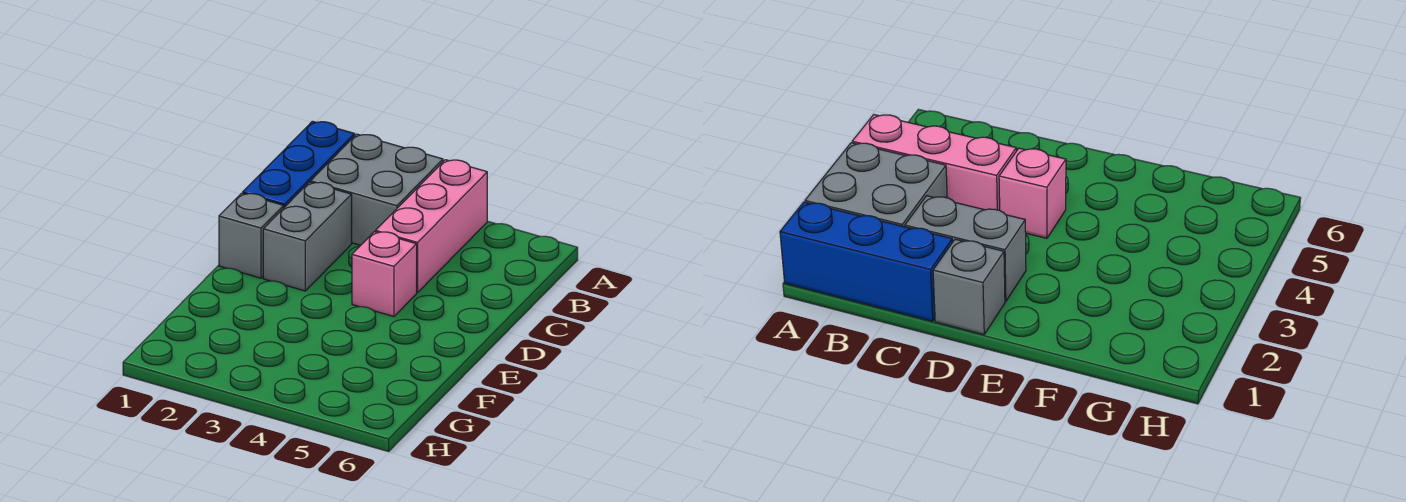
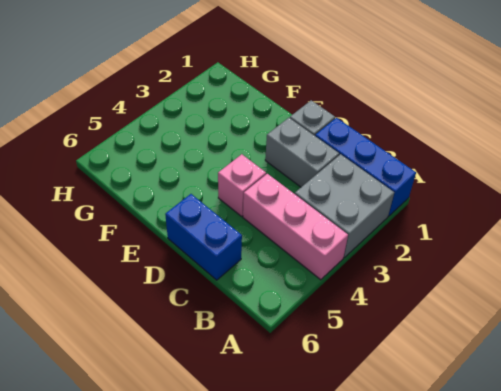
none -> blue 1x2 brick [165,194,242,280]

